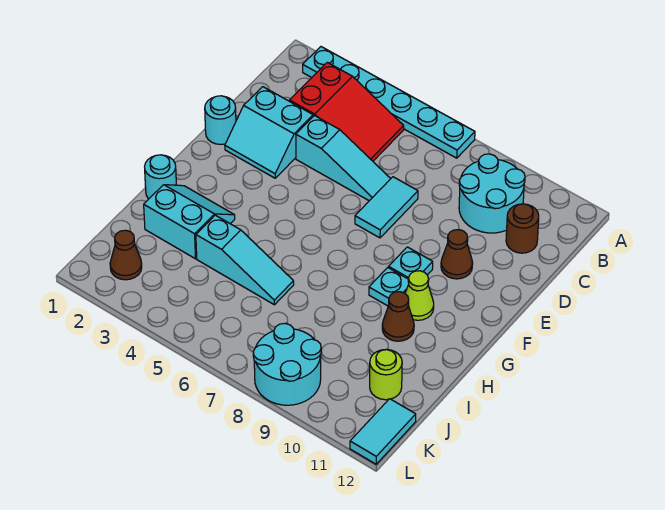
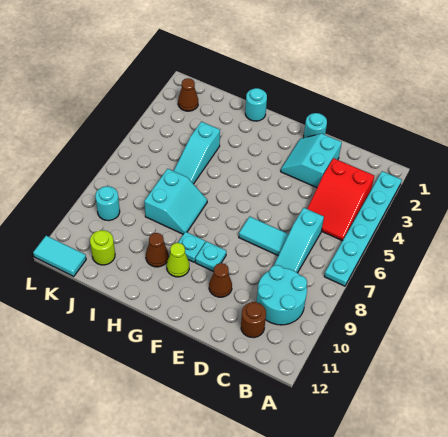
cyan 1x3 slope [296,116,391,201] -> cyan 1x3 slope moved to [274,208,324,273]
cyan 2x2 slope [144,185,235,259] -> cyan 2x2 slope moved to [144,169,207,234]
cyan 2x2 round brick [253,324,321,405] -> cyan 1x1 round brick [95,186,120,221]

